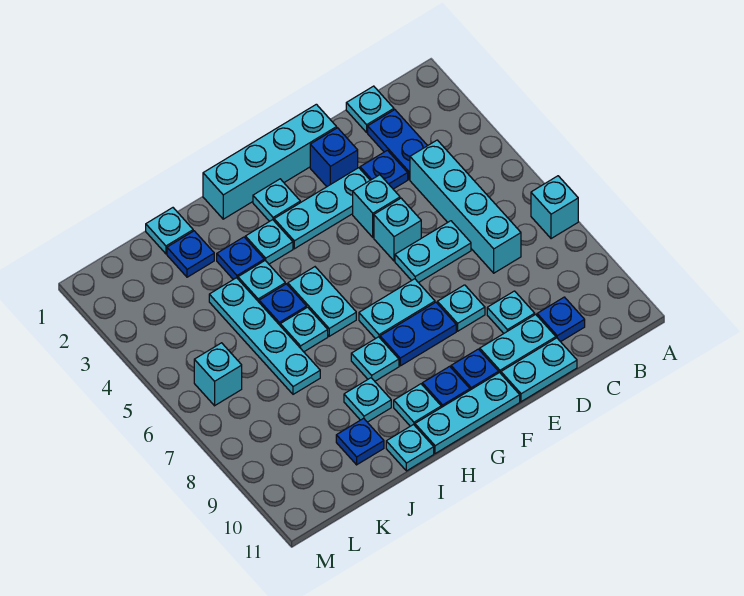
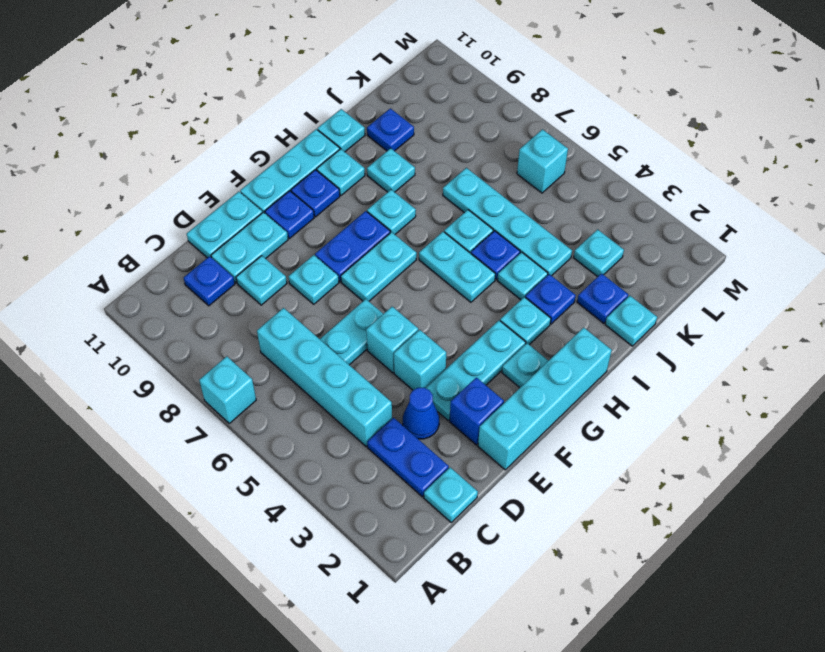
blue 1x1 plate [360,150,408,189] -> blue 1x1 cone [403,388,439,439]
none -> cyan 1x1 plate [574,229,624,277]

